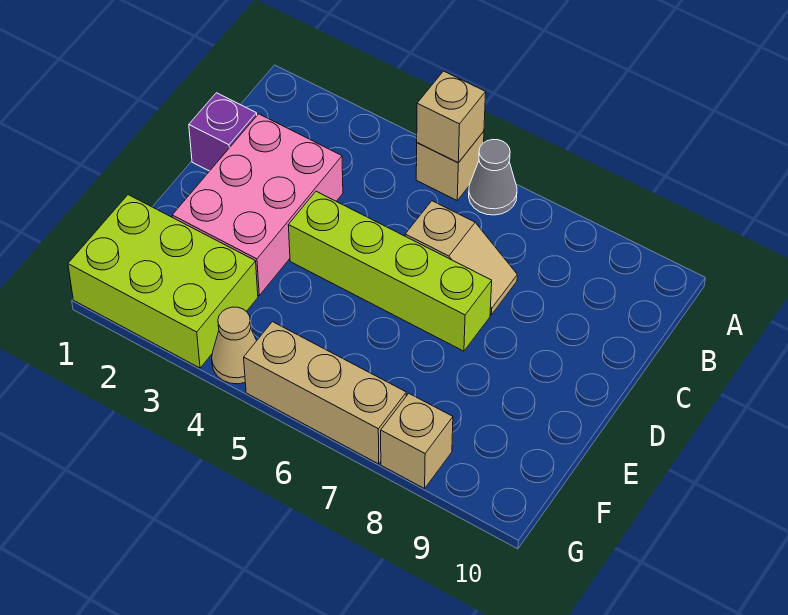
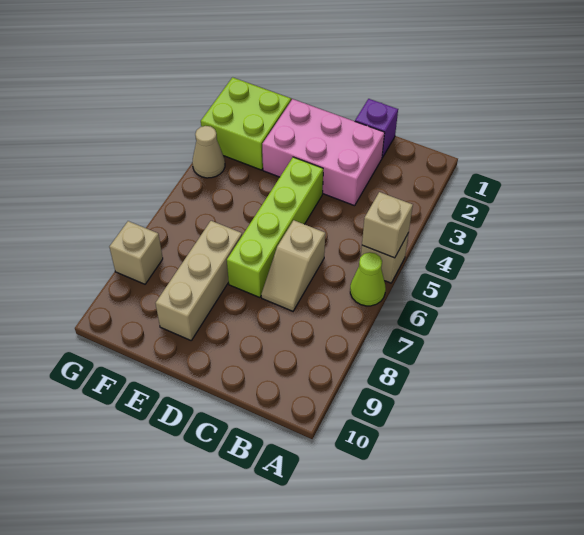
grey 1x1 cone [469,139,517,215] -> lime 1x1 cone [350,252,386,306]
lime 2x3 brick [68,195,258,368] -> lime 2x2 brick [201,77,291,170]
tan 1x3 brick [244,322,406,464] -> tan 1x3 brick moved to [155,221,242,340]

